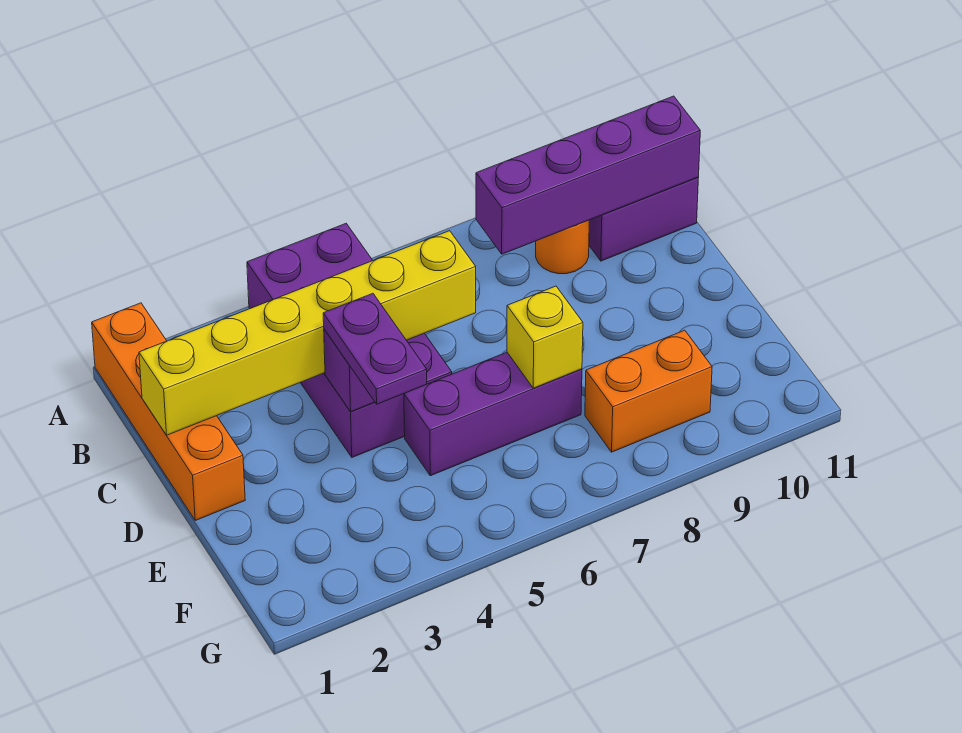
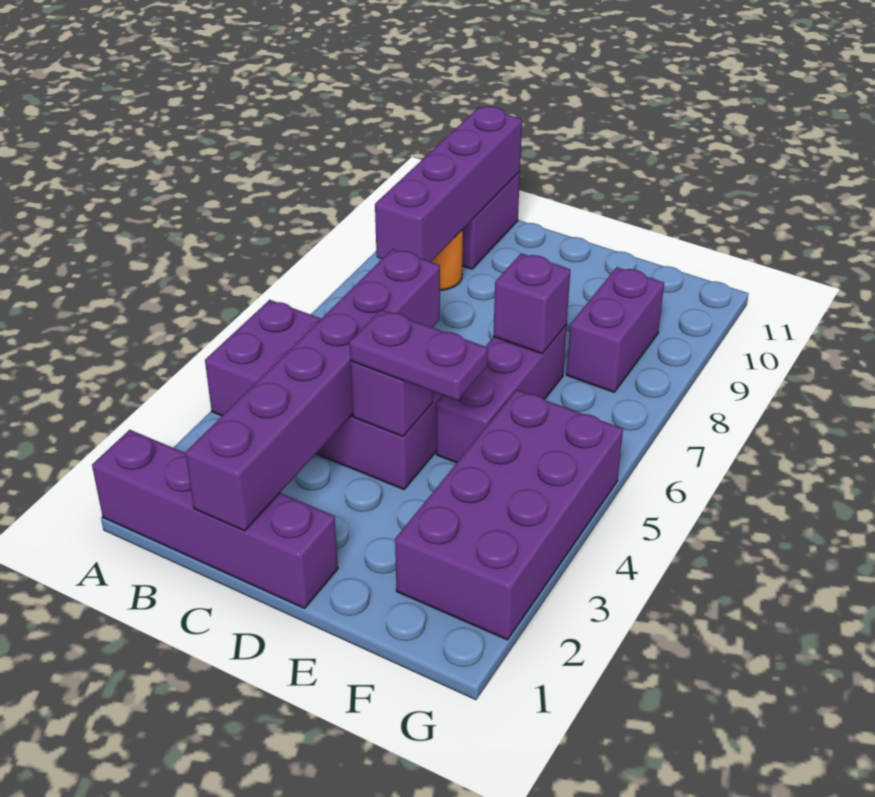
orange 1x4 brick [92,303,245,520] -> purple 1x4 brick [92,430,338,608]
yellow 1x6 brick [139,231,476,435] -> purple 1x6 brick [185,249,440,531]
yellow 1x1 brick [507,286,583,388] -> purple 1x1 brick [493,253,570,354]
none -> purple 2x4 brick [395,390,623,640]
orange 1x2 brick [585,330,712,452] -> purple 1x2 brick [567,267,664,392]

